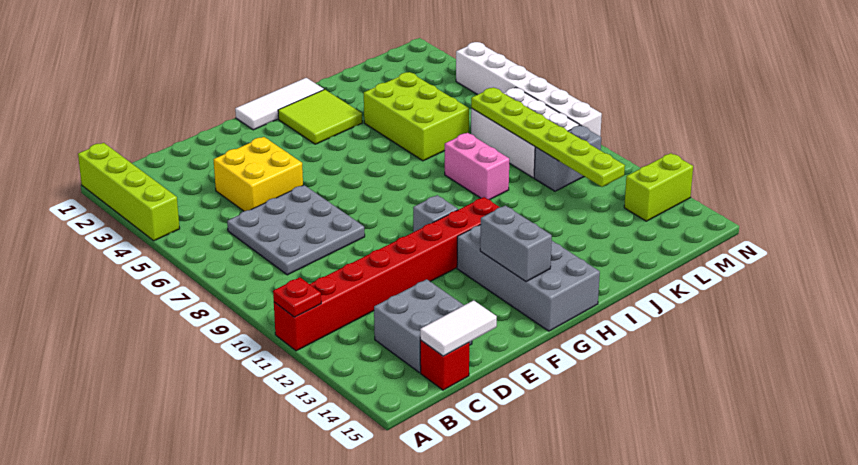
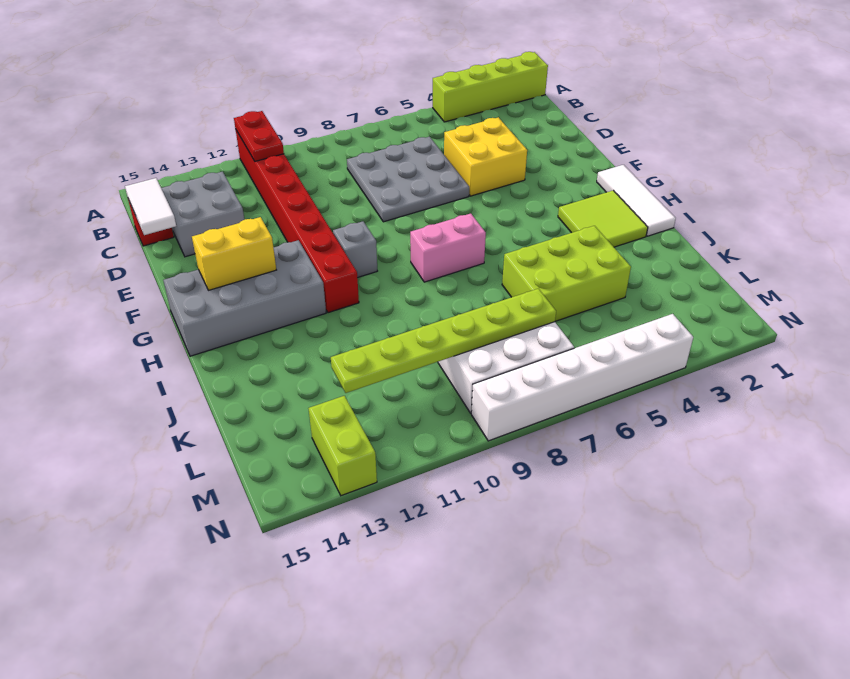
red 1x1 plate [273,277,321,317] -> red 1x2 plate [234,111,284,161]
grey 1x2 brick [480,205,552,282] -> yellow 1x2 brick [192,217,276,290]
pink 1x2 brick [445,133,509,200] -> pink 1x2 brick moved to [410,214,486,282]
grey 1x2 brick [534,125,601,191] -> none

